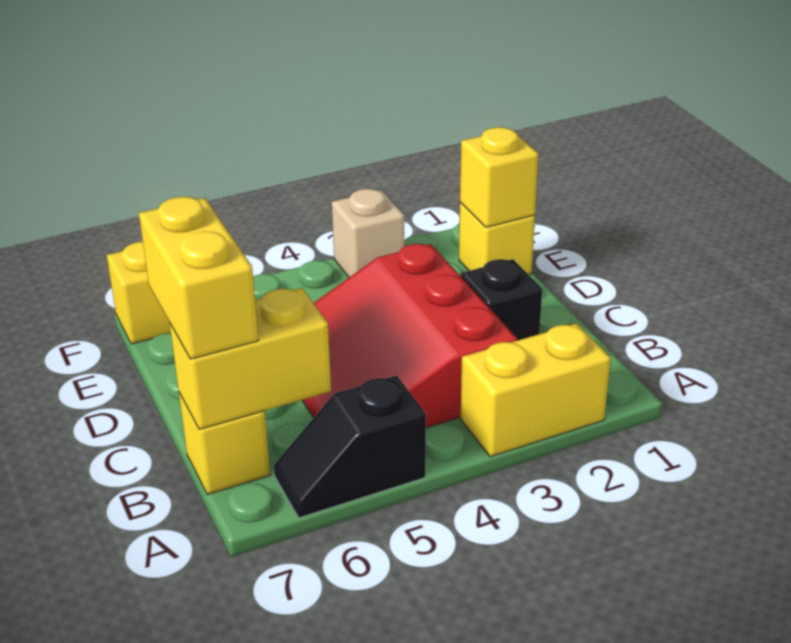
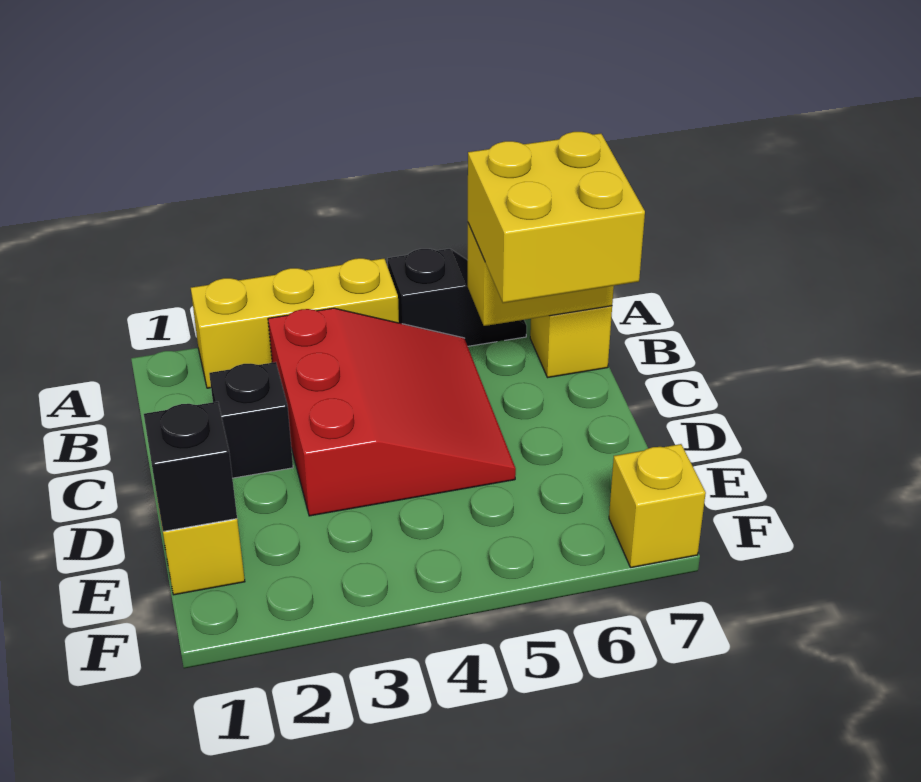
yellow 1x2 brick [461,324,611,457] -> yellow 1x3 brick [191,258,399,388]
yellow 1x2 brick [139,197,259,359] -> yellow 2x2 brick [468,132,645,303]
yellow 1x1 brick [460,127,539,227] -> black 1x1 brick [144,402,237,531]
tan 1x1 brick [332,189,404,277] -> none

